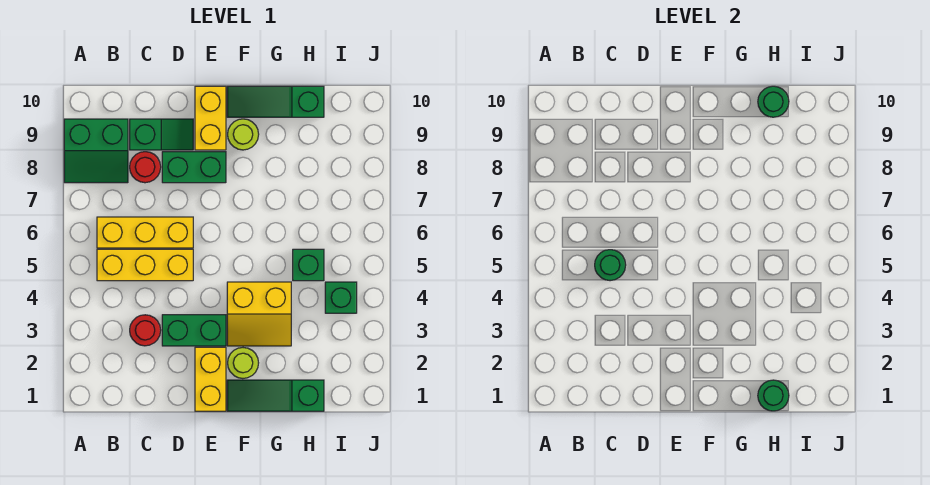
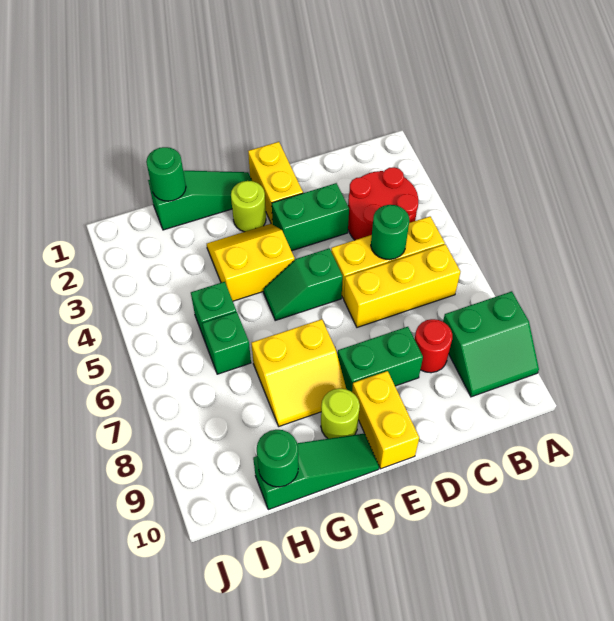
green 2x2 slope [64,119,128,183] -> green 2x2 slope turned to [443,291,539,397]
red 1x1 round brick [130,315,161,346] -> red 2x2 round brick [348,167,418,240]
green 1x2 slope [130,119,193,150] -> green 1x2 slope moved to [263,248,343,320]
none -> yellow 2x2 slope [251,319,346,426]
green 1x1 brick [325,282,357,313] -> green 1x1 brick moved to [202,312,251,374]

